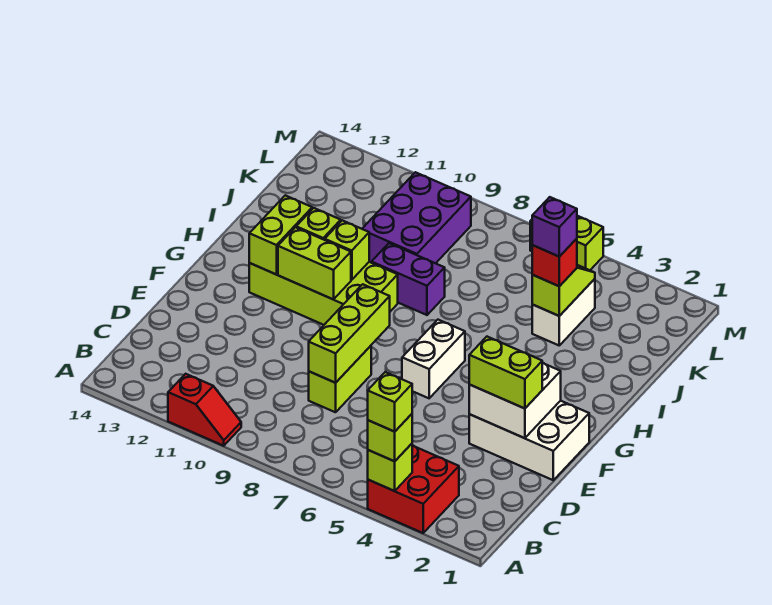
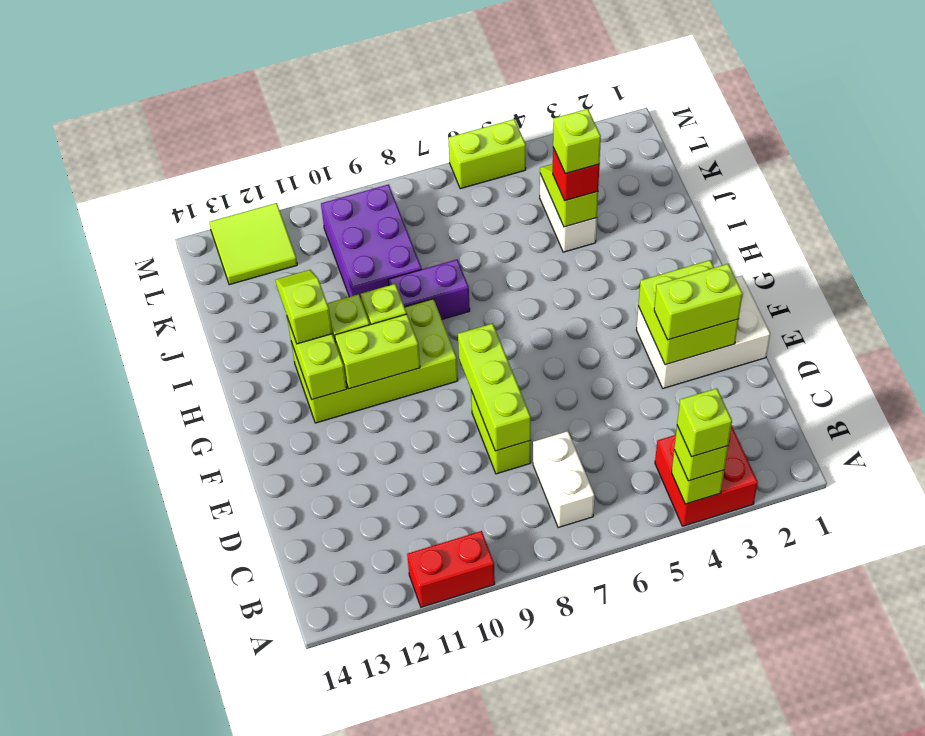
red 1x2 slope [168,374,241,446] -> red 1x2 brick [407,531,495,607]
white 2x2 brick [469,363,561,438] -> lime 2x2 brick [638,260,739,365]
white 1x2 brick [402,320,465,398] -> white 1x2 brick moved to [533,431,594,528]
none -> lime 1x2 slope [275,270,332,344]
purple 1x1 brick [532,197,577,257] -> lime 1x1 brick [553,109,601,174]
none -> lime 2x2 tile [209,203,297,285]

